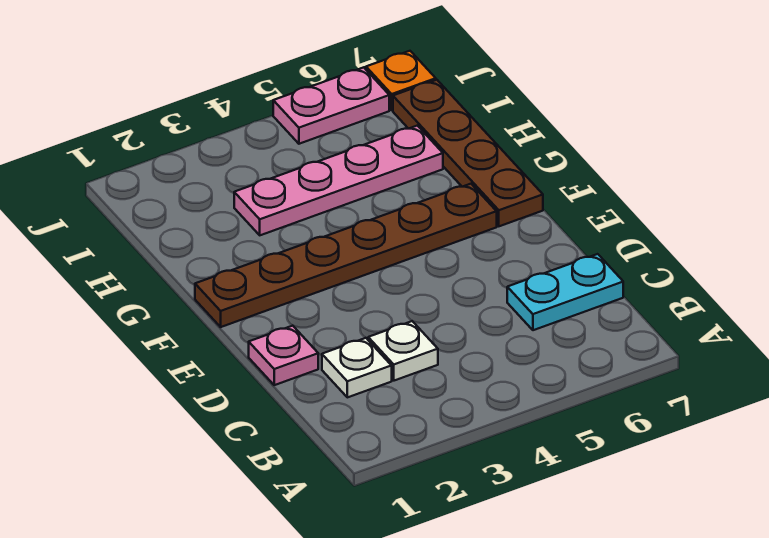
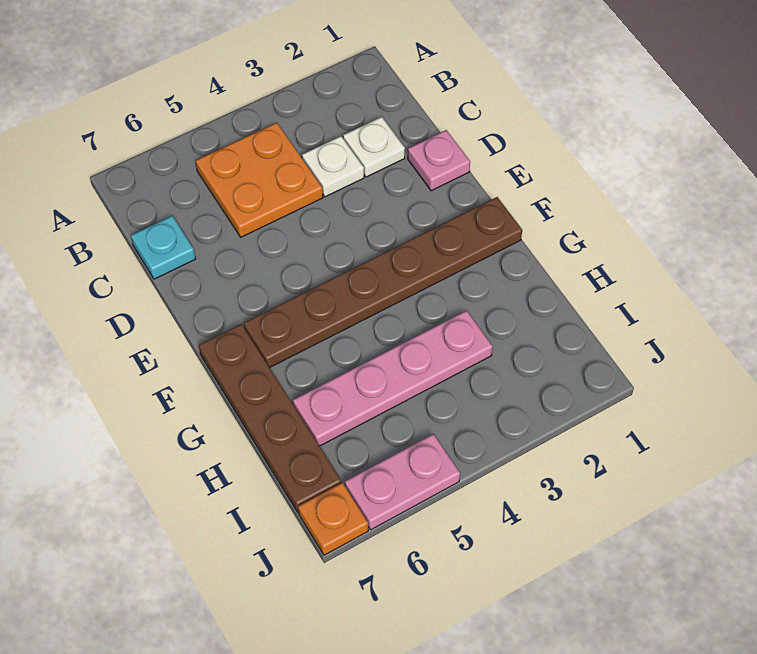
none -> orange 2x2 plate [196,123,323,237]
cyan 1x2 plate [507,254,623,330] -> cyan 1x1 plate [131,216,195,279]

